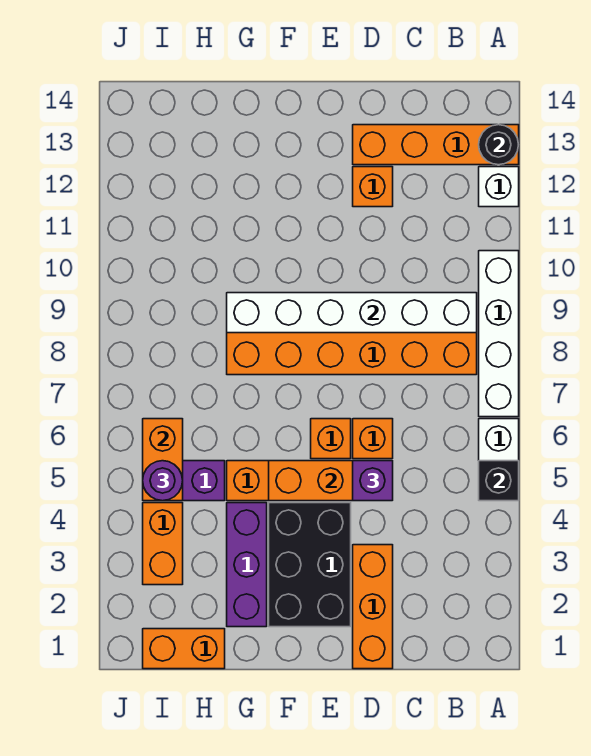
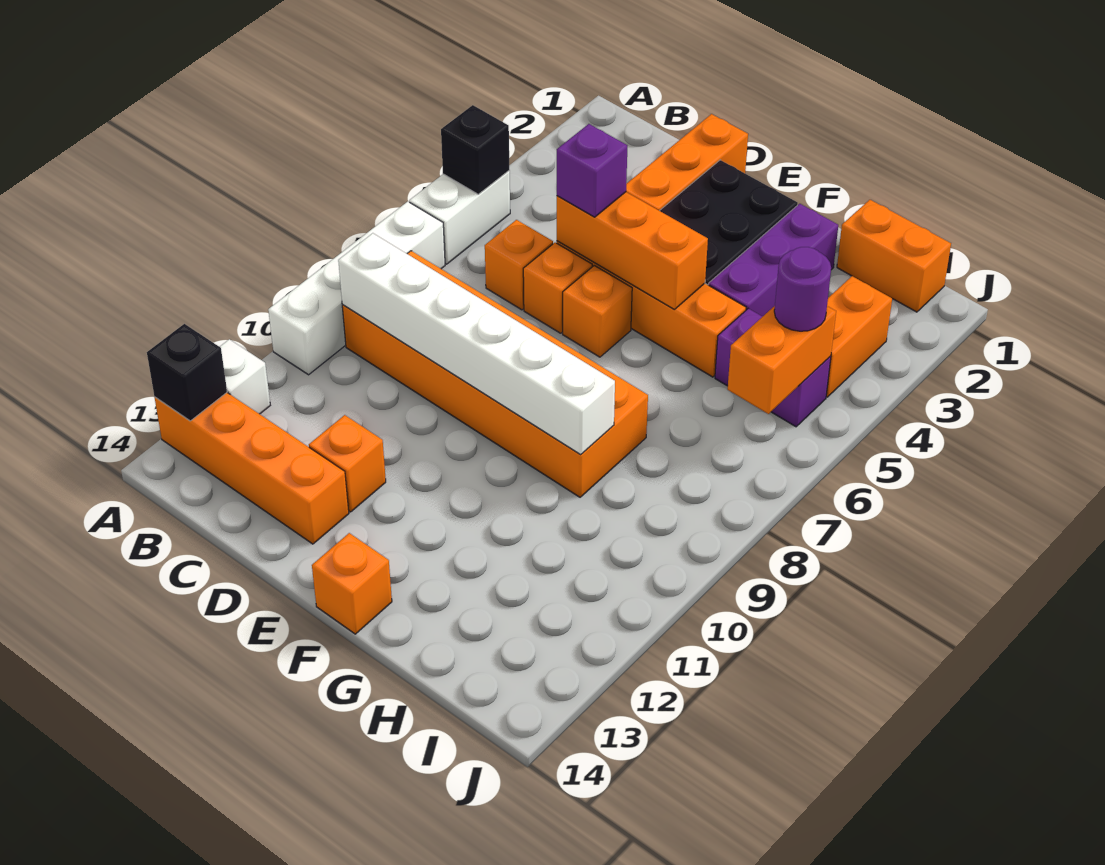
black 1x1 round brick [479,125,519,165] -> black 1x1 brick [147,324,227,421]
none -> orange 1x1 brick [485,220,553,310]
none -> orange 1x1 brick [312,533,392,634]

